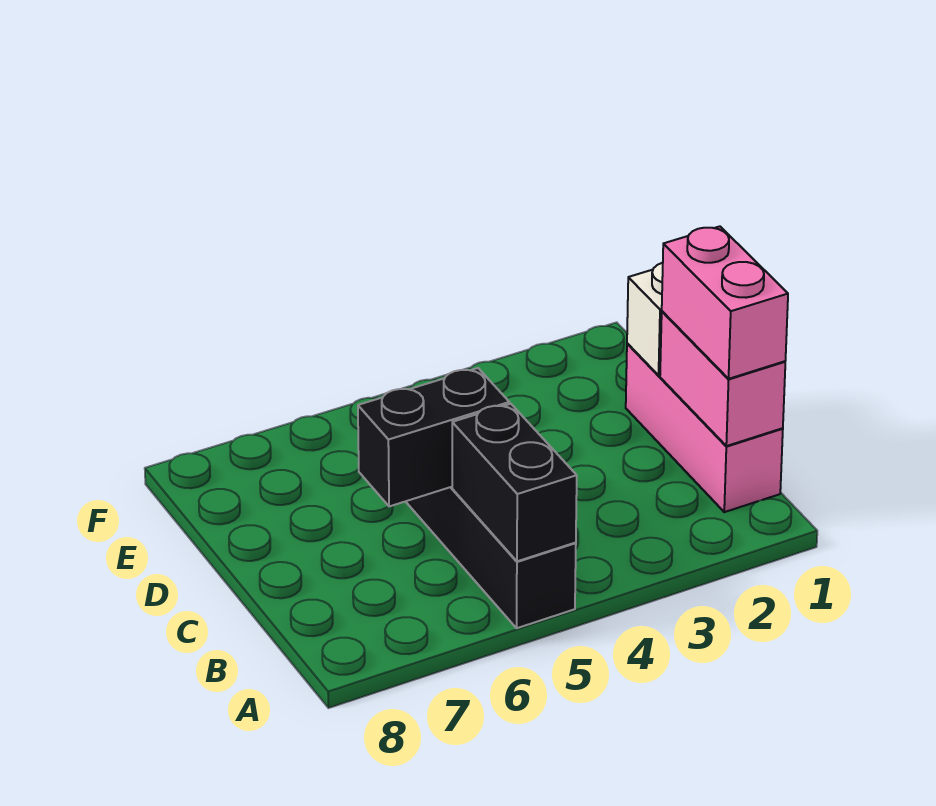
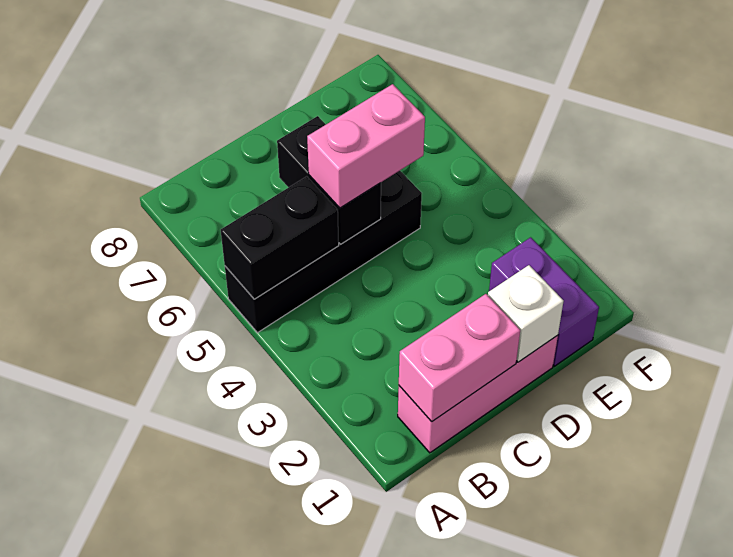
pink 1x2 brick [662,226,788,379] -> pink 1x2 brick moved to [307,84,425,208]
none -> purple 1x2 brick [489,237,599,366]

